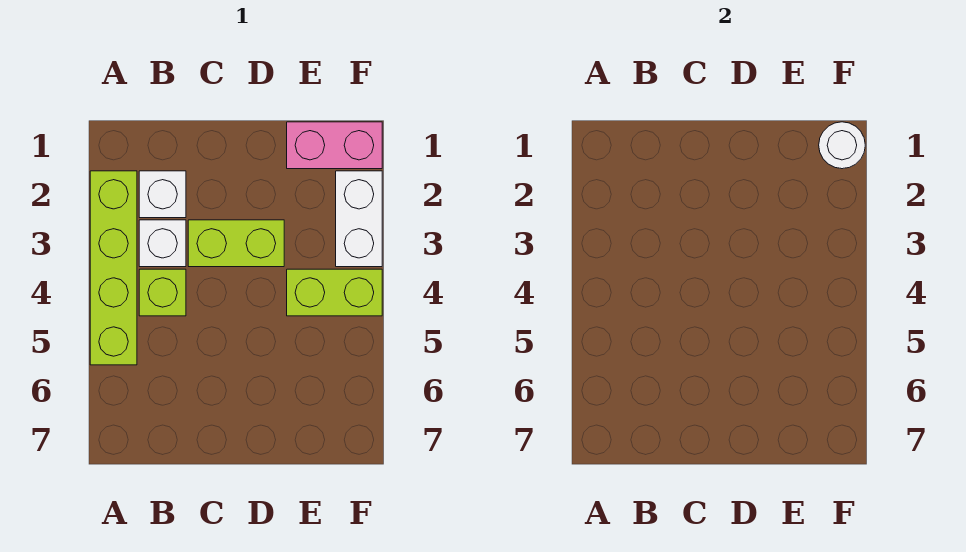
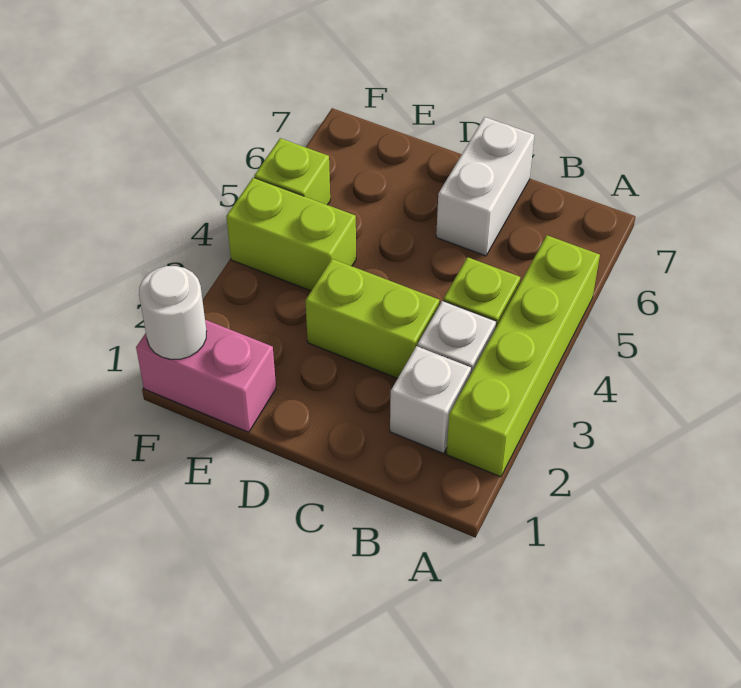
white 1x2 brick [336,171,382,267] -> white 1x2 brick moved to [436,117,534,256]
none -> lime 1x1 brick [254,138,330,205]

